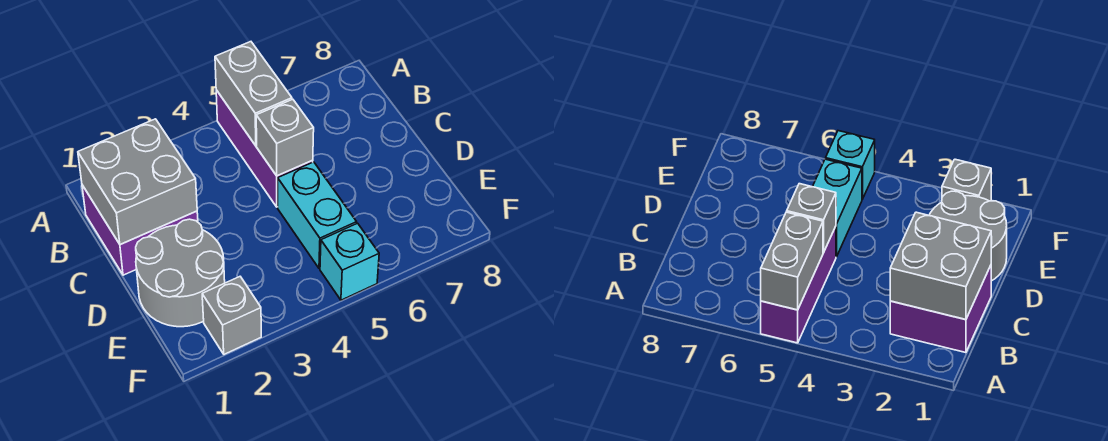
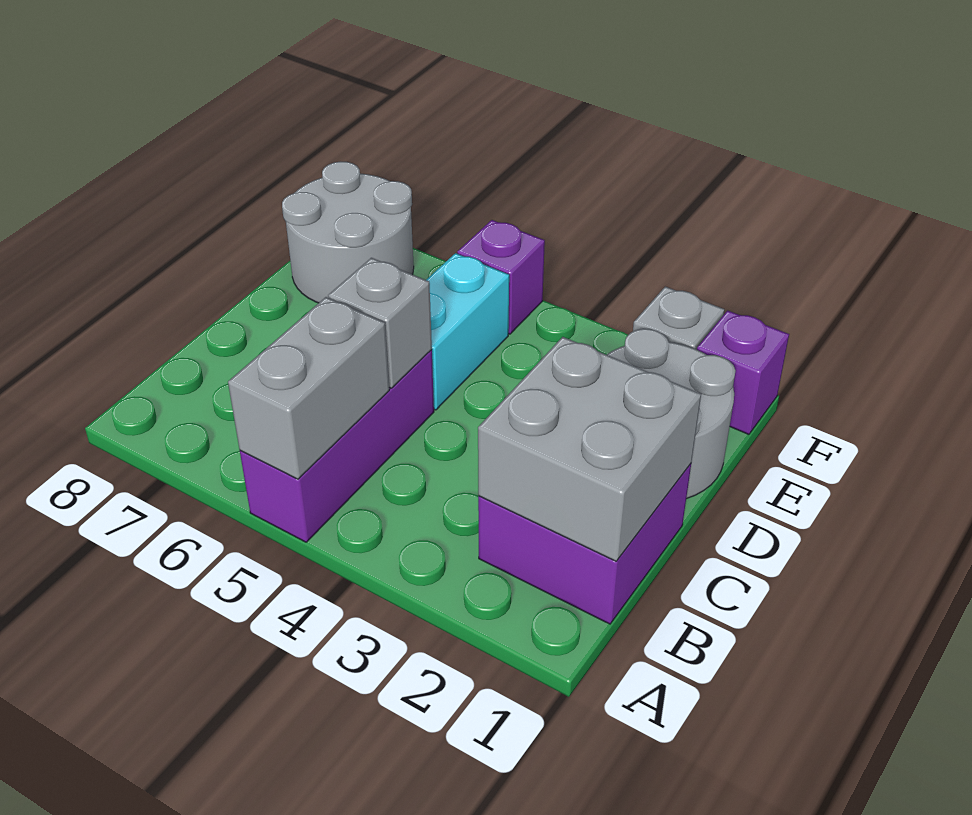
none -> grey 2x2 round brick [282,162,414,303]
none -> purple 1x1 brick [697,311,789,434]
cyan 1x1 brick [320,223,379,300] -> purple 1x1 brick [457,220,545,334]

